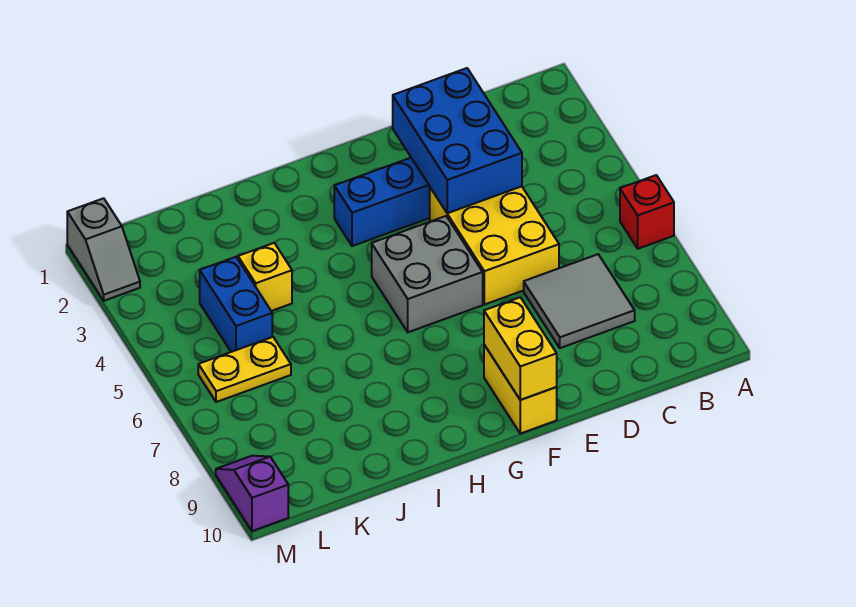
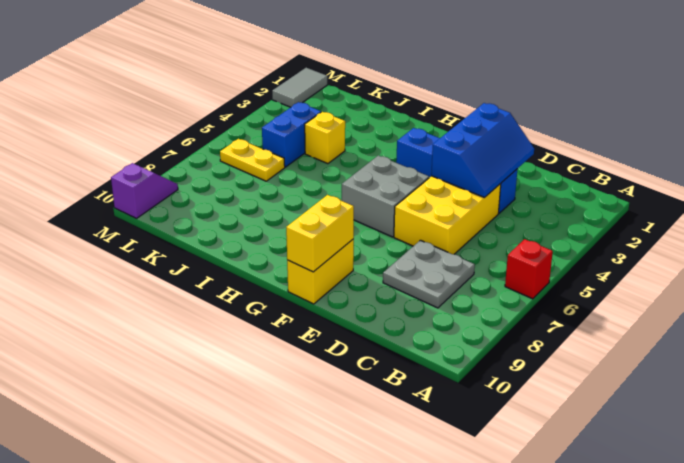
grey 2x2 tile [524,254,635,348] -> grey 2x2 plate [383,240,475,308]
blue 2x3 brick [393,68,522,213] -> blue 2x3 slope [431,103,534,198]
grey 1x2 slope [67,198,140,301] -> grey 1x2 tile [272,68,327,107]

